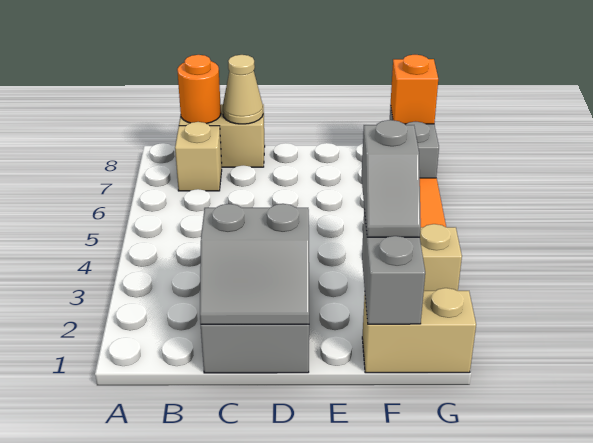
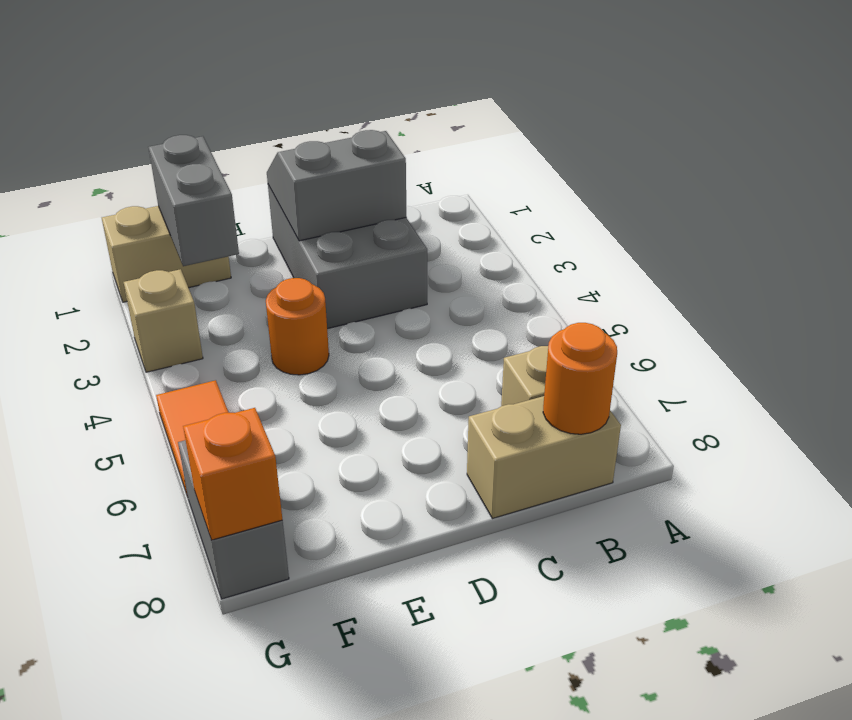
tan 1x1 cone [223,55,263,124] -> none
none -> orange 1x1 round brick [266,278,329,375]
grey 1x2 slope [362,120,421,237] -> none

